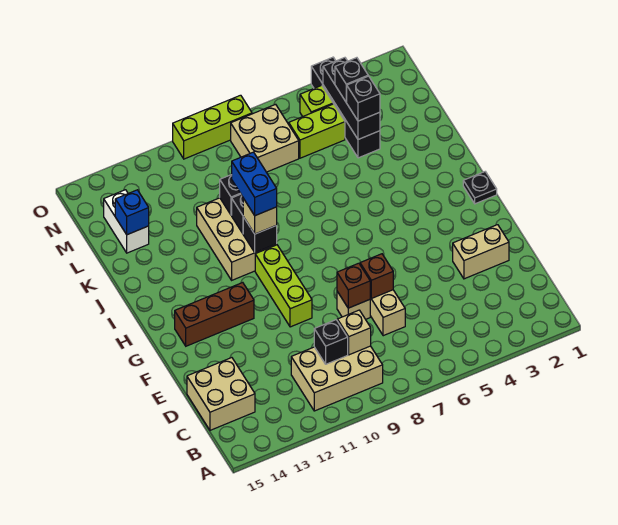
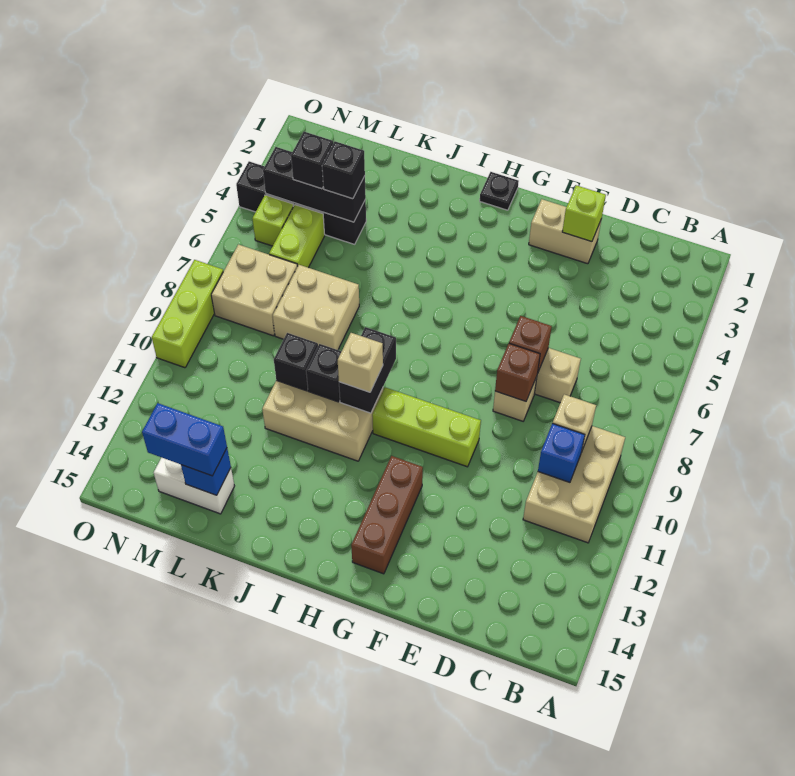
black 1x1 brick [314,320,348,364] -> blue 1x1 brick [538,423,585,482]
tan 2x2 brick [187,358,255,430] -> tan 2x2 brick moved to [273,265,359,350]
tan 1x2 brick [453,225,509,279] -> tan 1x2 brick turned to [529,199,601,264]
none -> lime 1x1 brick [562,185,606,242]
black 1x1 brick [243,217,277,252] -> black 1x2 brick [339,327,396,413]
blue 1x2 brick [232,152,277,216] -> blue 1x2 brick moved to [142,403,227,476]

